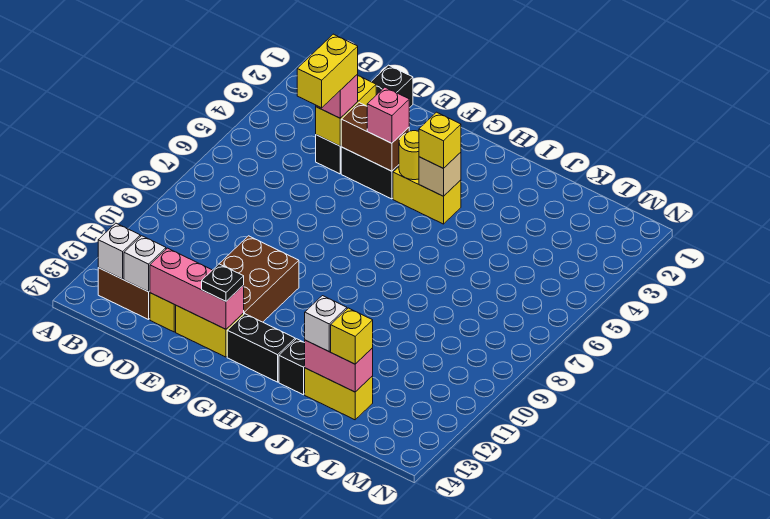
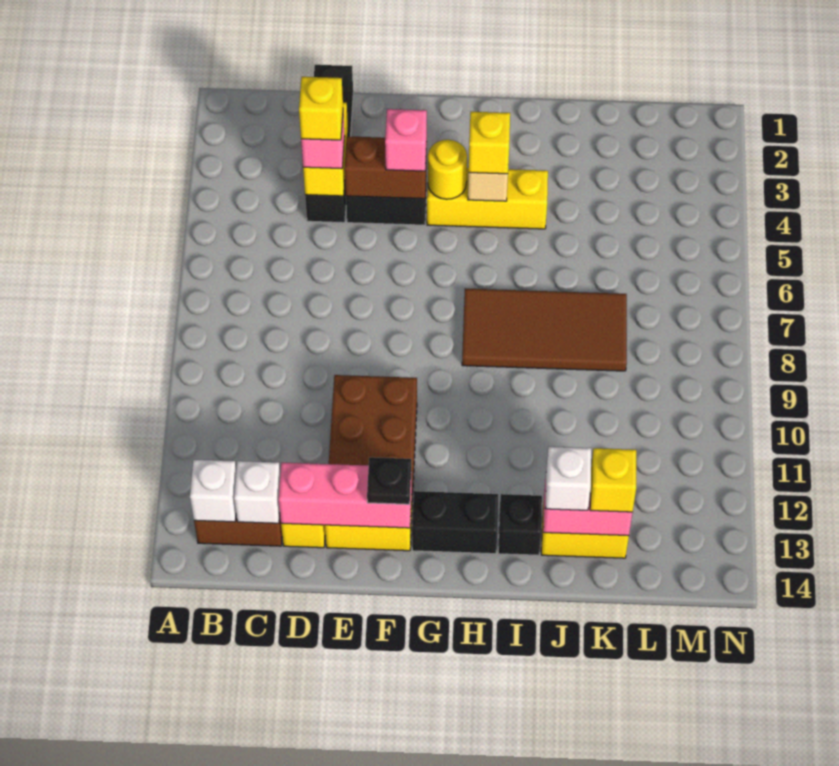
yellow 1x2 brick [297,34,358,108] -> yellow 1x1 brick [299,77,343,140]
yellow 1x2 brick [393,167,461,224] -> yellow 1x3 brick [427,168,548,229]
none -> brown 2x4 tile [462,288,627,371]

